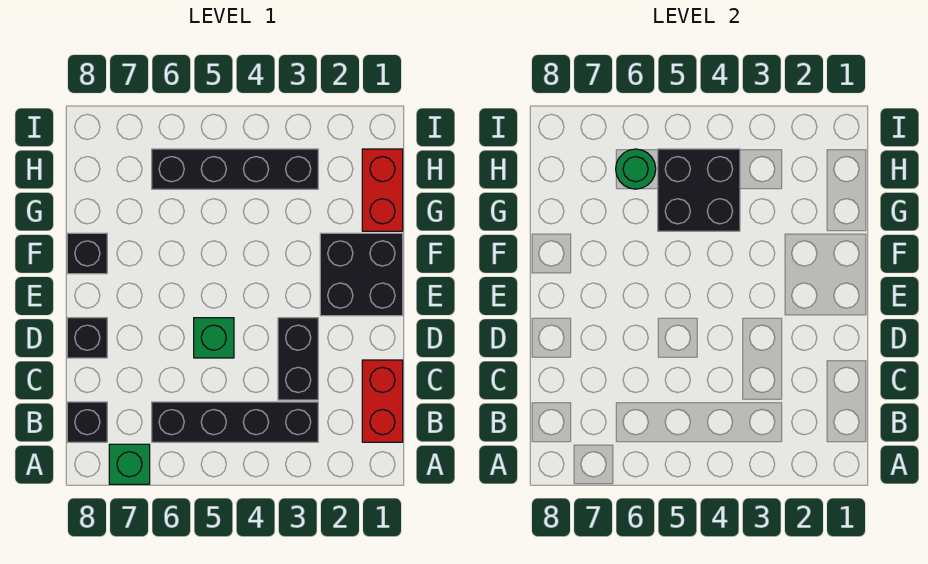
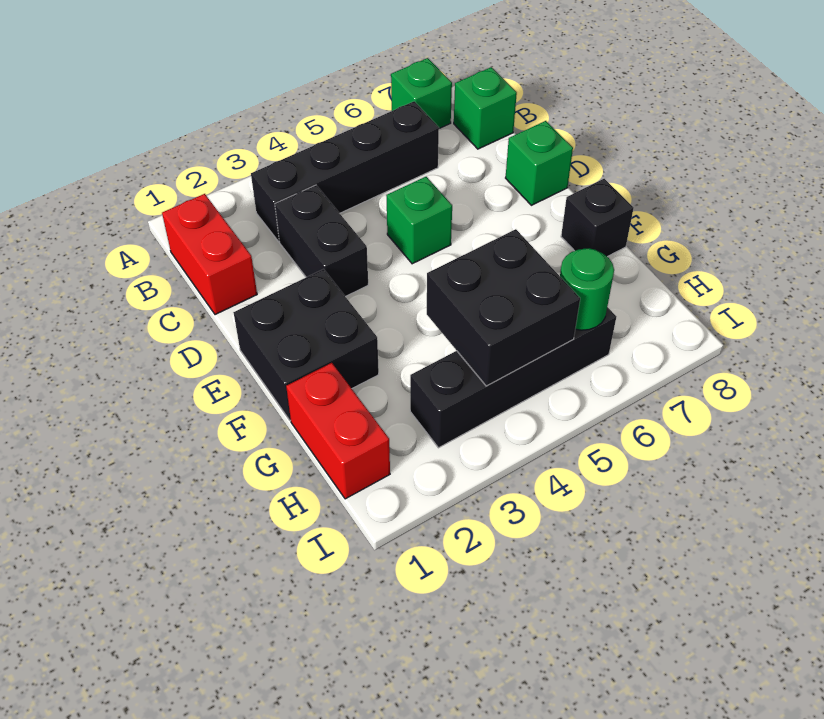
black 1x1 brick [67,402,107,442] -> green 1x1 brick [454,67,517,149]
black 1x1 brick [67,318,107,358] -> green 1x1 brick [506,121,573,205]

